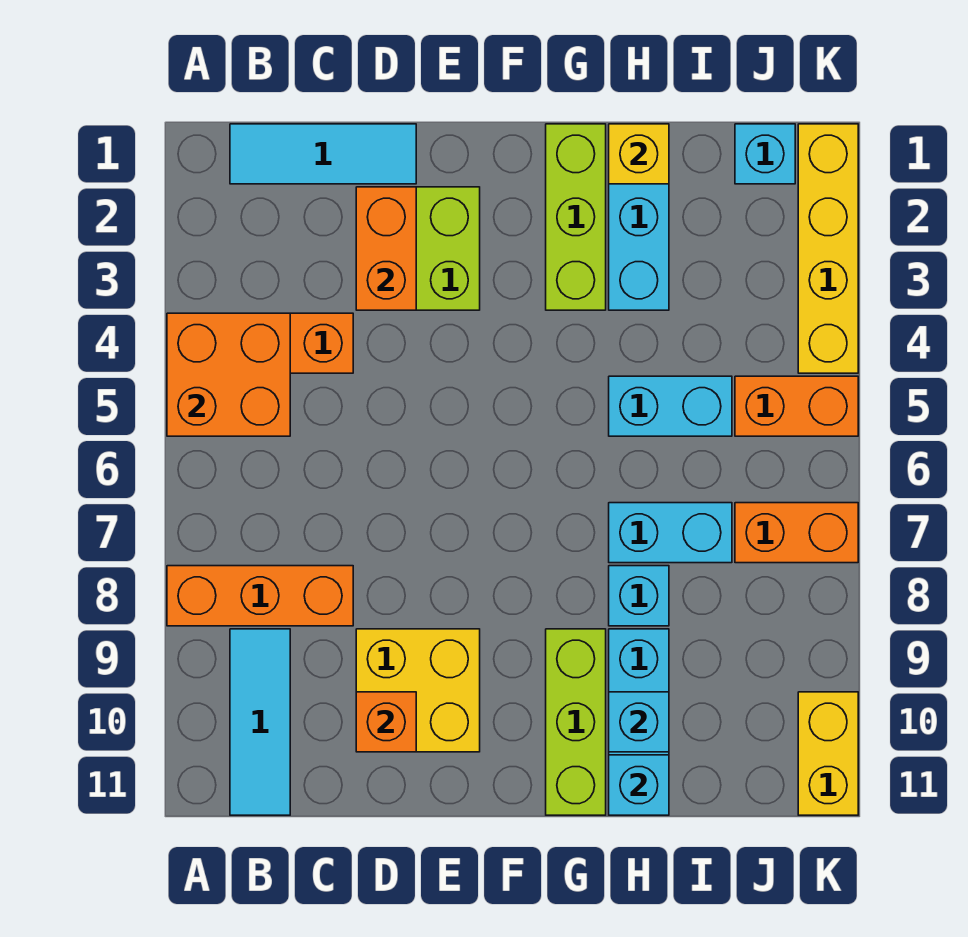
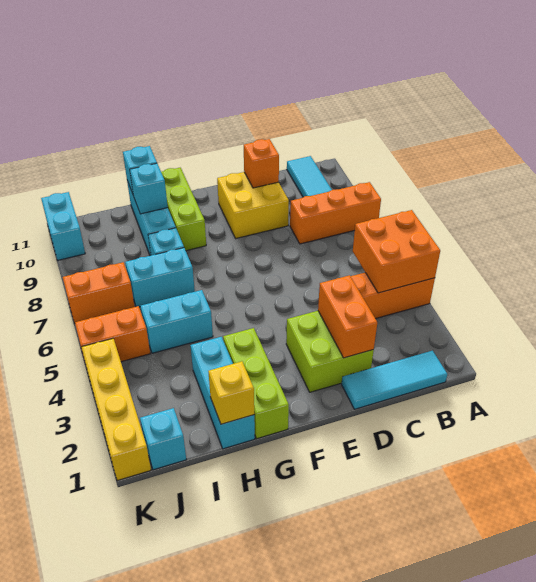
yellow 1x2 brick [798,692,858,815] -> cyan 1x2 brick [41,192,85,260]

